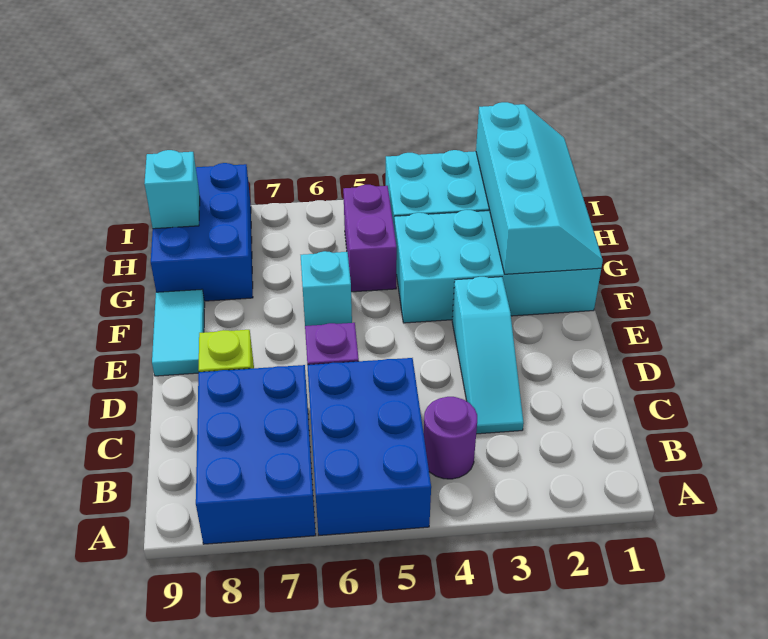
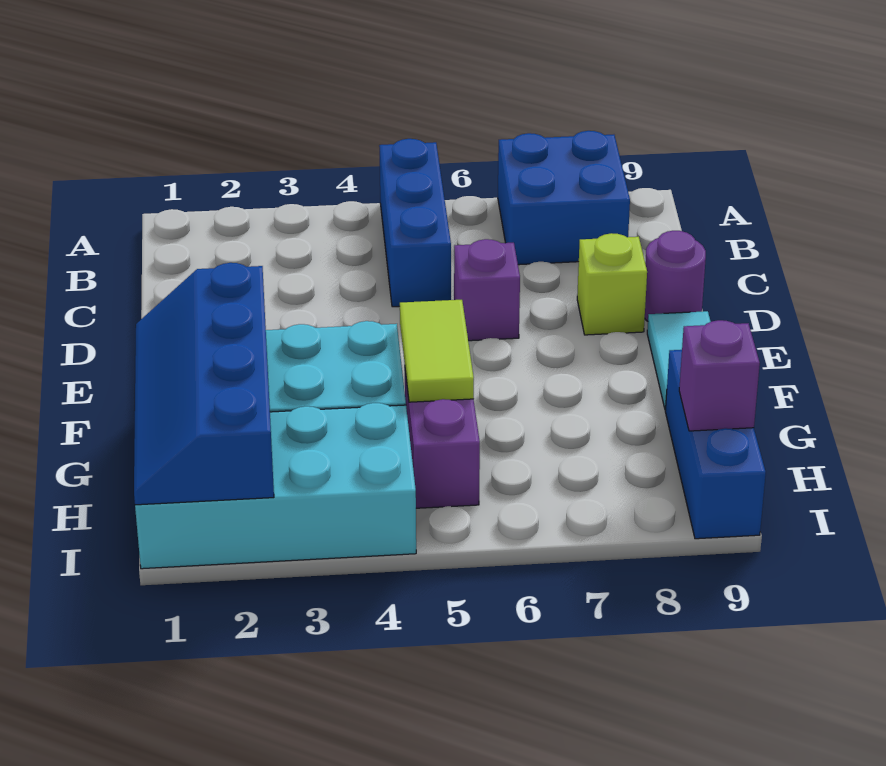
blue 2x3 brick [307,358,431,535] -> blue 1x3 brick [379,139,451,307]
blue 2x3 brick [196,365,316,544] -> blue 2x2 brick [498,131,630,265]
purple 1x1 round brick [424,397,477,479] -> purple 1x1 round brick moved to [645,231,706,321]
cyan 1x3 slope [452,277,524,434] -> none
cyan 2x4 slope [476,102,603,274] -> blue 2x4 slope [134,263,274,505]
none -> lime 1x2 tile [400,300,474,402]
cyan 1x1 brick [301,251,352,326] -> none
blue 2x3 brick [151,163,253,301] -> blue 1x3 brick [665,350,766,539]
cyan 1x1 brick [144,150,200,229] -> purple 1x1 brick [679,320,760,431]

